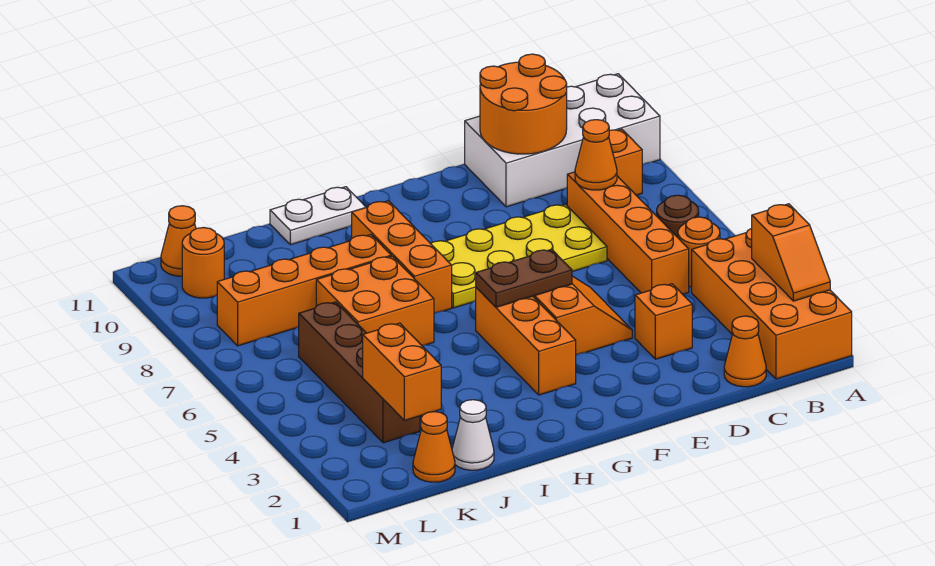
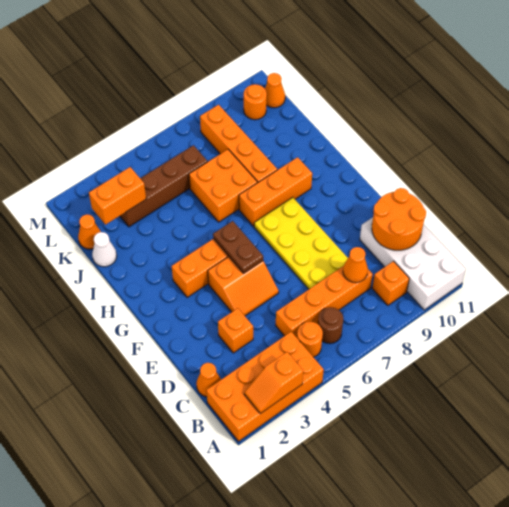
white 1x2 plate [270,187,366,245] -> none

